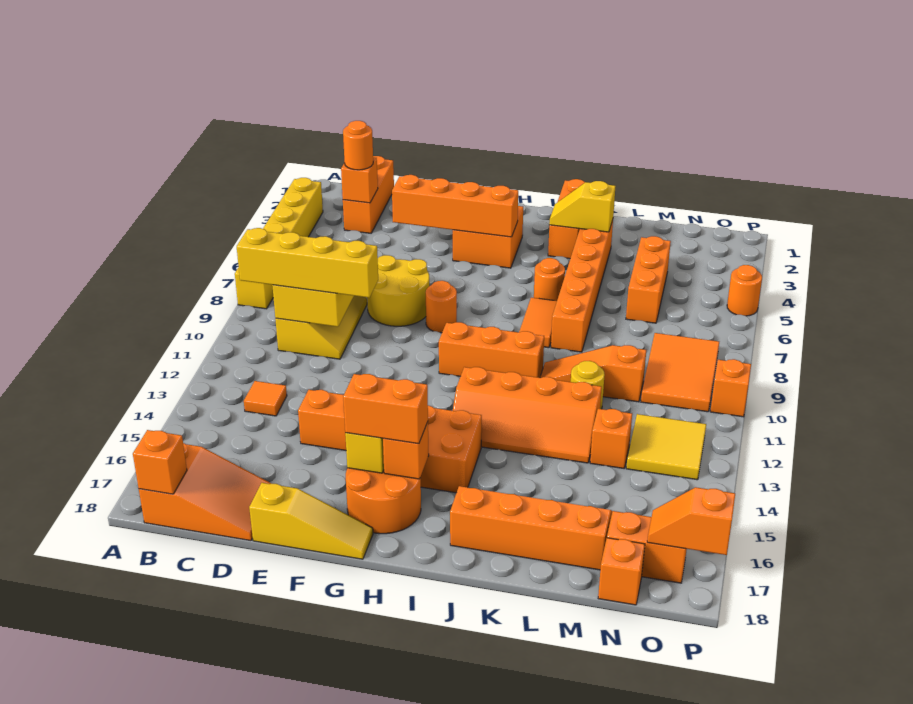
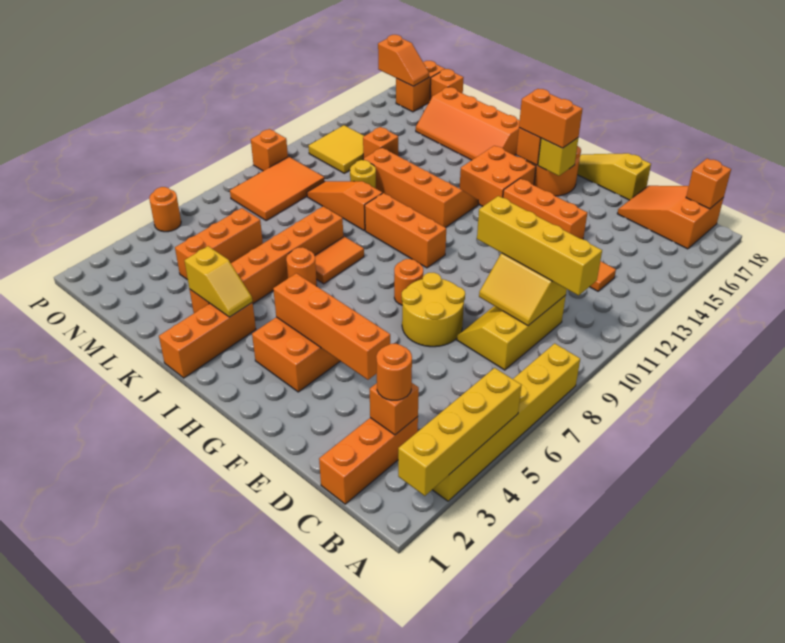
none -> yellow 1x4 brick [398,368,522,496]
orange 1x3 slope [540,345,646,402] -> orange 1x3 slope turned to [307,181,382,231]
orange 1x2 brick [607,511,687,583] -> orange 1x2 brick turned to [396,61,445,112]

